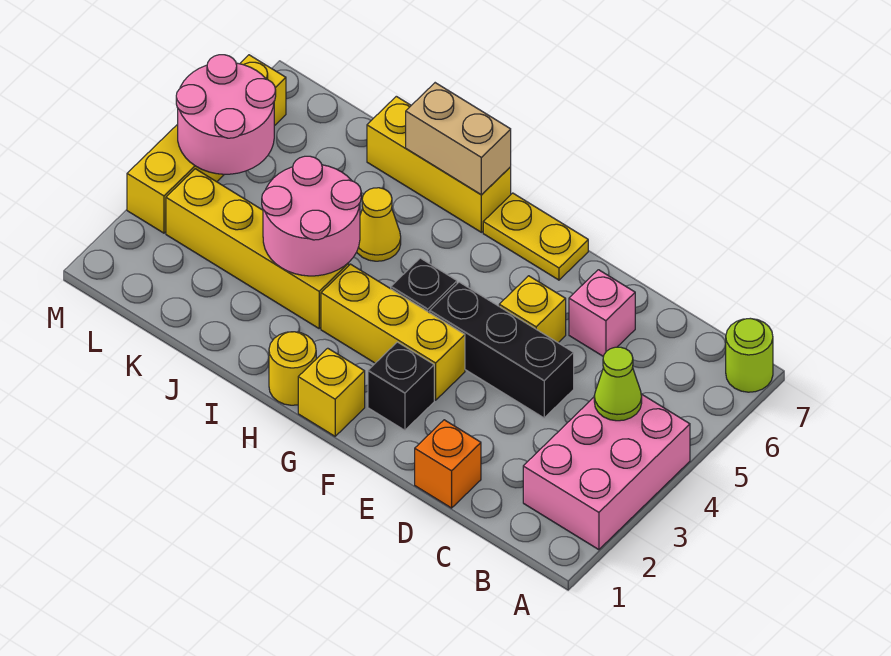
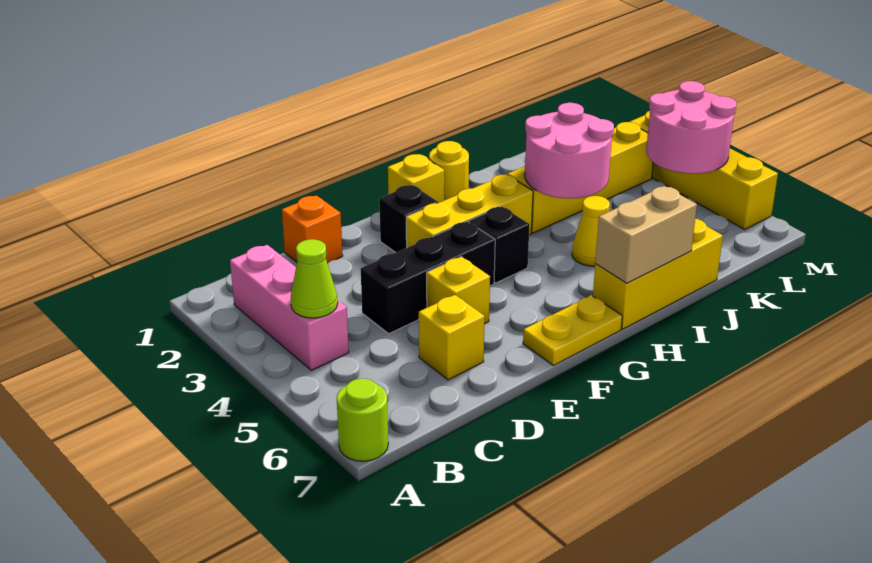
pink 2x3 brick [523,394,690,550] -> pink 1x3 brick [230,245,349,370]
pink 1x1 brick [569,270,635,357] -> yellow 1x1 brick [419,295,485,380]

